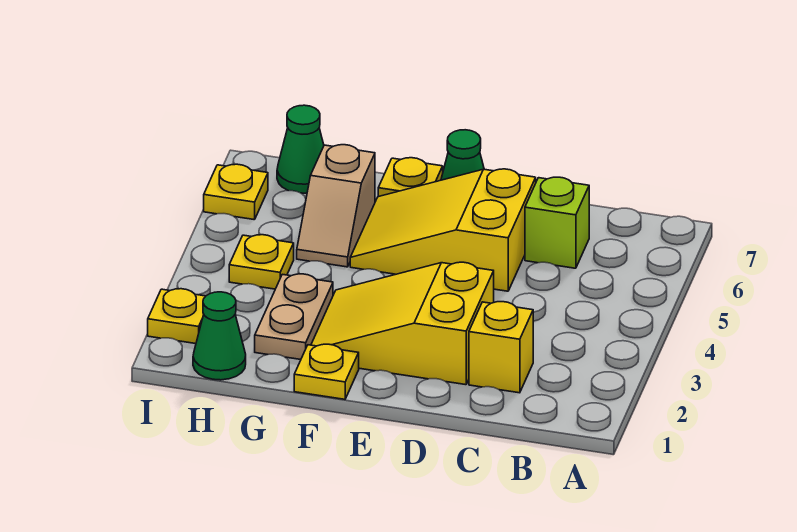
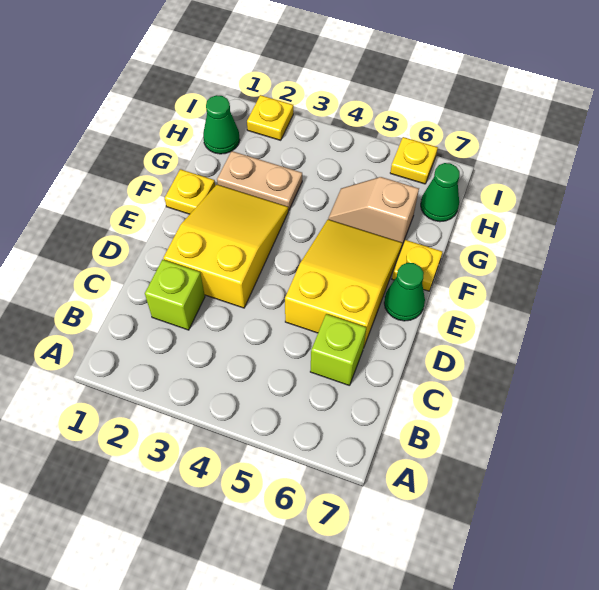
yellow 1x1 brick [469,302,533,393] -> lime 1x1 brick [145,260,205,330]
yellow 1x1 plate [229,235,294,289] -> none

